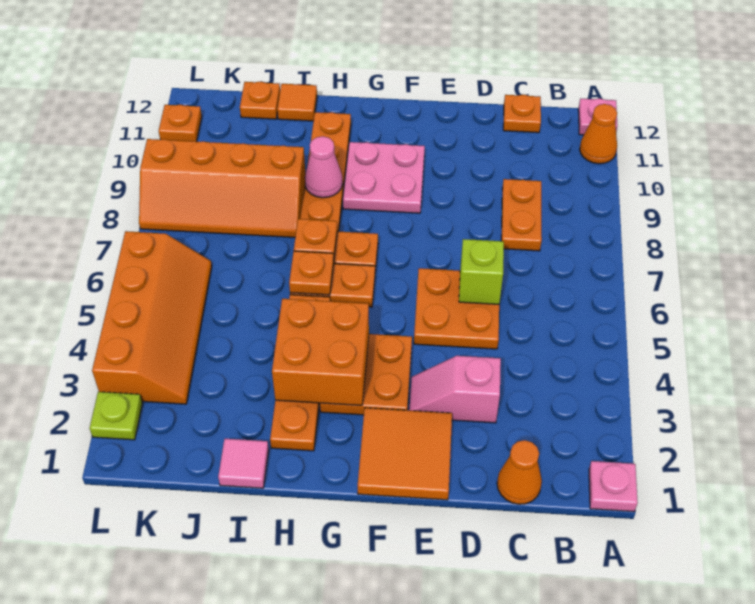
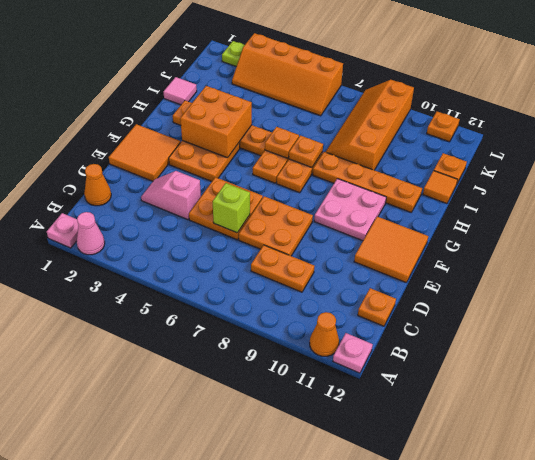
pink 1x2 slope [409,356,501,423] -> pink 1x2 slope turned to [141,171,201,220]
none -> orange 2x2 plate [239,196,313,256]
none -> orange 2x2 tile [354,217,428,282]
pink 1x1 cone [305,136,343,198] -> pink 1x1 cone moved to [77,212,105,255]

